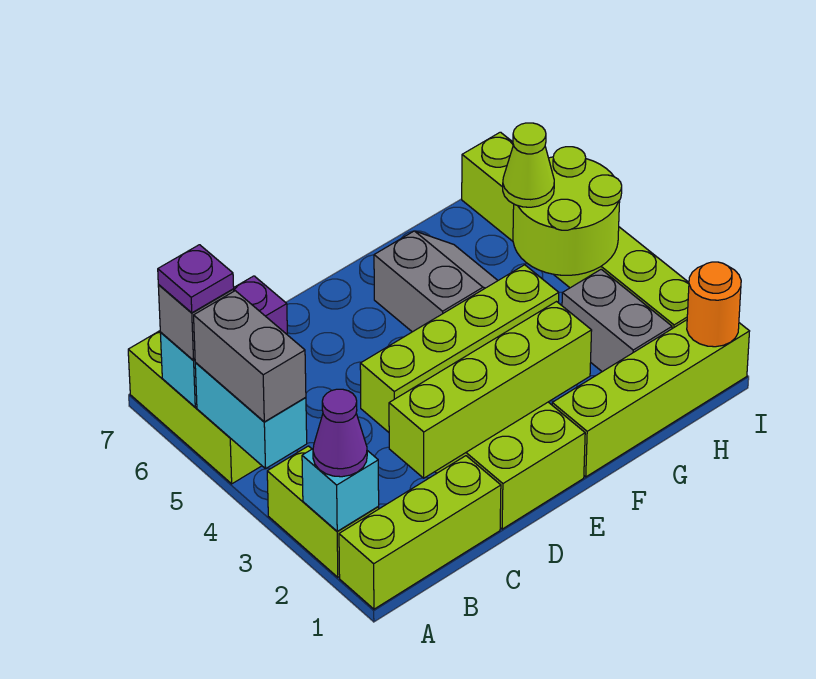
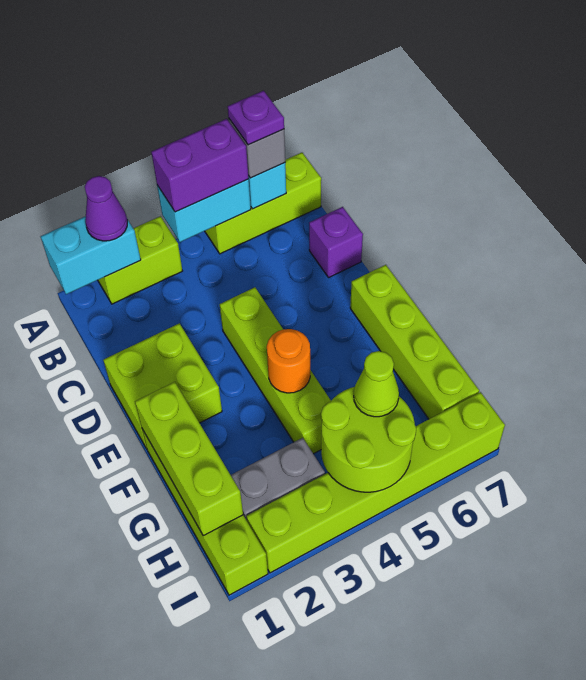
lime 1x3 brick [339,456,501,609] -> lime 1x3 brick moved to [135,382,243,536]
cyan 1x1 brick [302,449,379,531] -> cyan 1x2 brick [41,216,141,294]
grey 1x2 brick [194,291,306,422] -> purple 1x2 brick [151,119,249,212]
lime 1x4 brick [389,302,592,478] -> lime 1x4 brick moved to [350,265,479,419]
grey 2x2 slope [374,231,498,332] -> none
orange 1x1 round brick [687,262,741,347] -> orange 1x1 round brick moved to [267,329,310,393]

